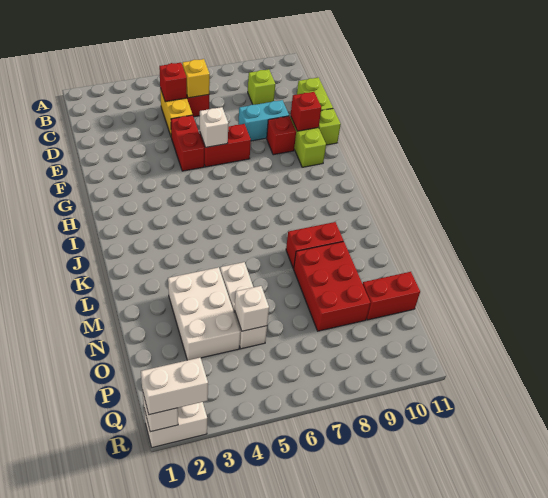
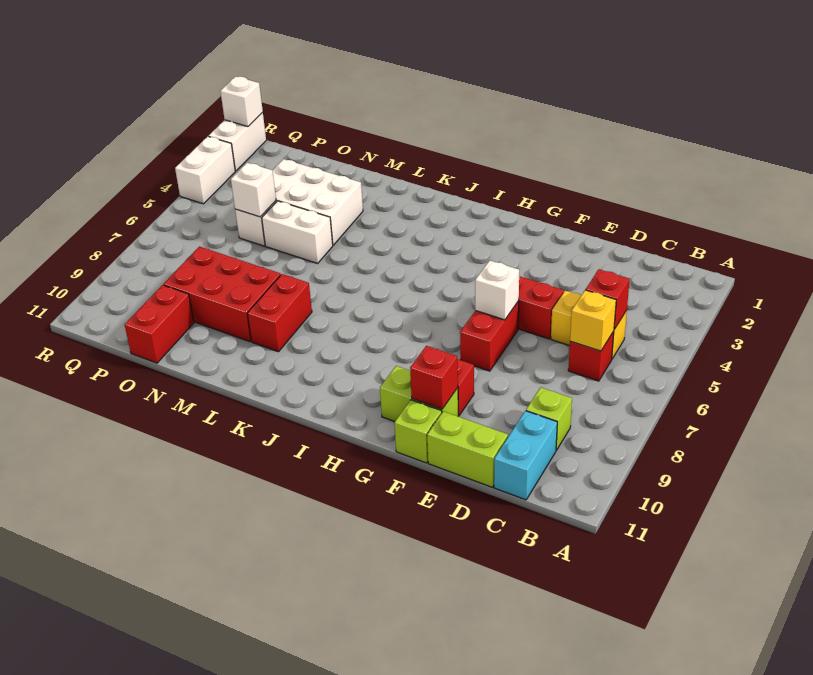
cyan 1x2 brick [238,100,289,141] -> cyan 1x2 brick moved to [494,411,557,500]
white 1x2 brick [141,358,208,415] -> white 1x2 brick moved to [175,137,235,204]

